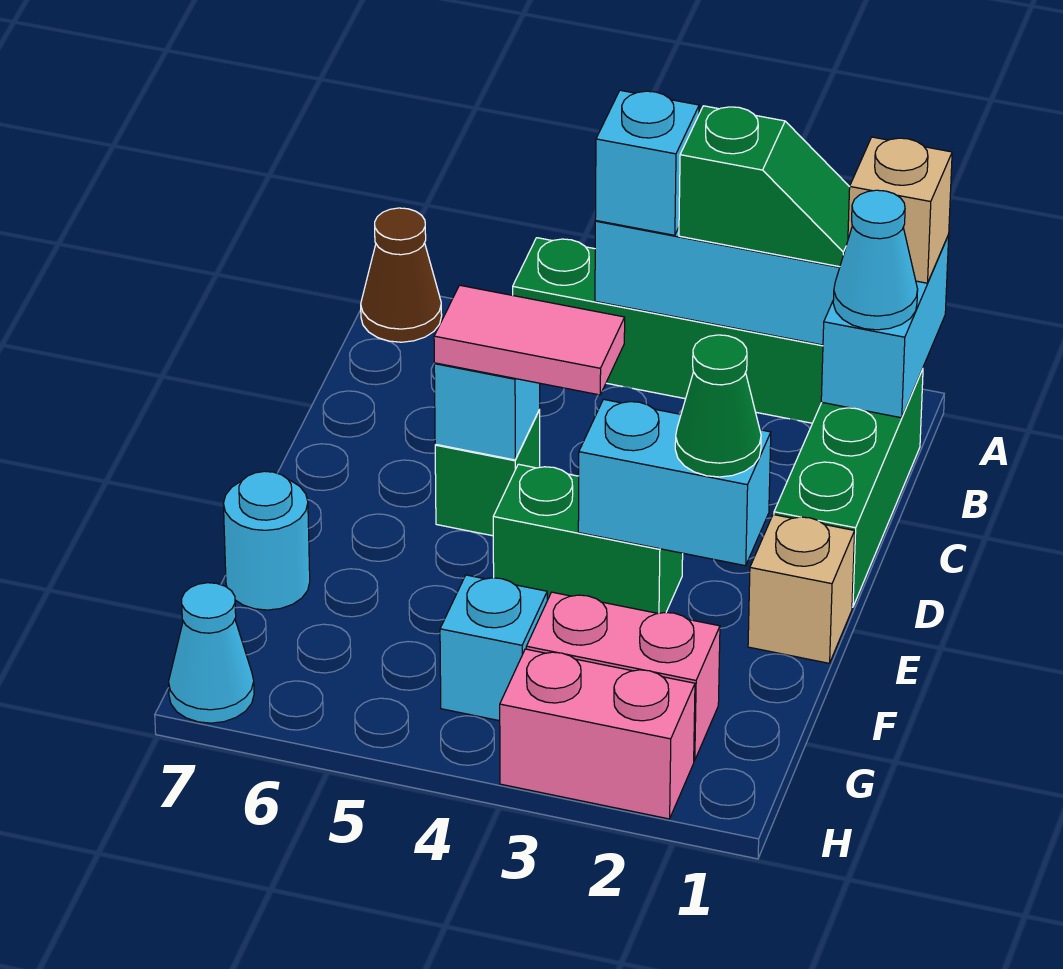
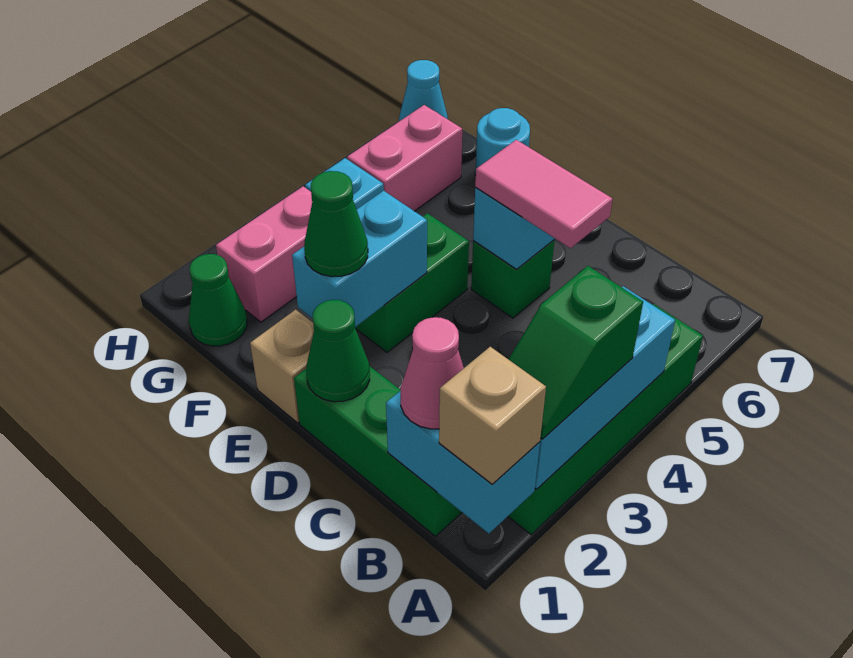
cyan 1x1 brick [595,90,699,235] -> none
brown 1x1 cone [361,208,442,342] -> none
cyan 1x1 cone [833,190,918,330] -> pink 1x1 cone [400,317,464,429]
none -> green 1x1 cone [306,300,370,402]
pink 1x2 tile [434,285,625,395] -> pink 1x2 tile turned to [475,140,612,248]
none -> green 1x1 cone [189,254,247,346]
pink 1x2 brick [500,649,695,819] -> pink 1x2 brick moved to [347,105,462,211]

